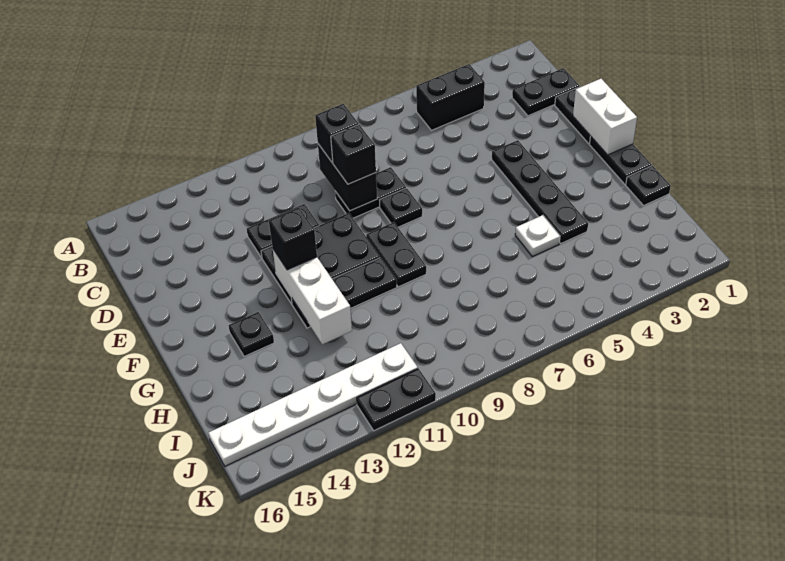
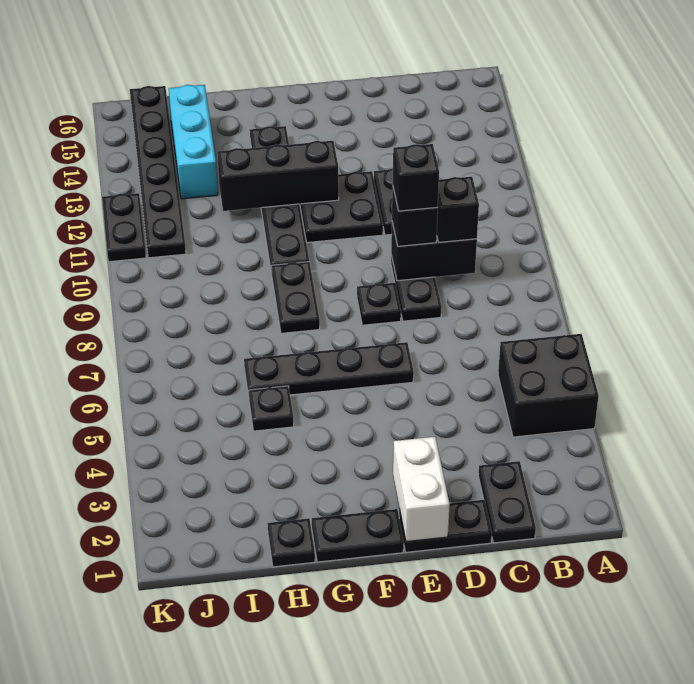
black 1x2 brick [416,64,485,130] -> black 2x2 brick [498,334,599,437]
white 1x2 brick [573,79,637,155] -> white 1x2 brick turned to [393,437,450,542]
black 1x4 plate [492,140,588,243] -> black 1x4 plate moved to [244,342,414,397]
black 2x3 plate [261,213,380,304] -> black 2x2 plate [300,171,383,243]
black 1x2 plate [366,222,426,287] -> black 1x2 plate turned to [271,262,320,333]
white 1x3 brick [272,248,352,345] -> black 1x3 brick [217,141,339,211]
black 1x1 brick [269,208,317,270] -> black 1x1 brick moved to [393,144,439,211]
white 1x1 plate [515,215,560,257] -> black 1x1 plate [248,386,294,431]
none -> cyan 1x3 brick [169,85,218,199]
white 1x6 plate [209,343,418,466] -> black 1x6 plate [130,86,186,258]

